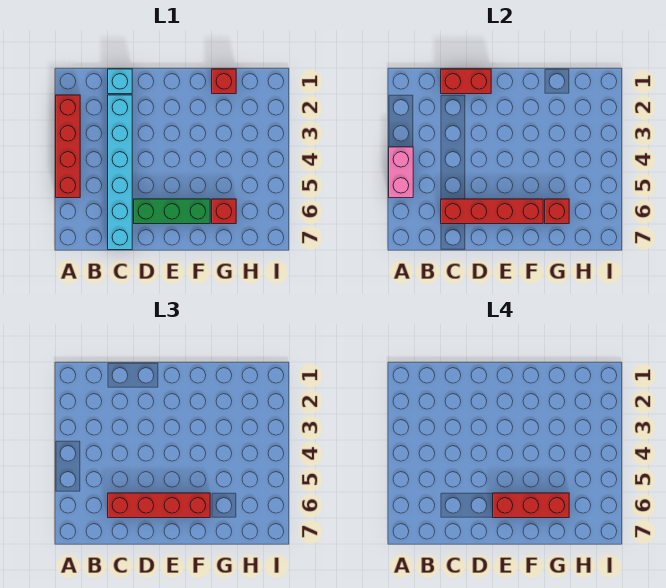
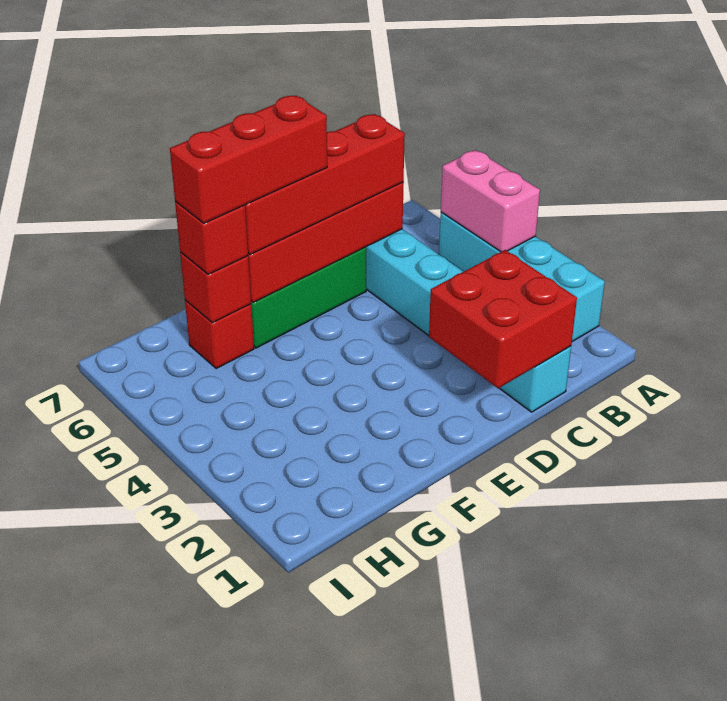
red 1x4 brick [56,95,80,198] -> cyan 1x4 brick [439,212,605,342]
red 1x2 brick [441,69,491,94] -> red 2x2 brick [429,250,577,388]
red 1x1 brick [212,69,236,94] -> red 1x1 brick moved to [175,202,248,274]

